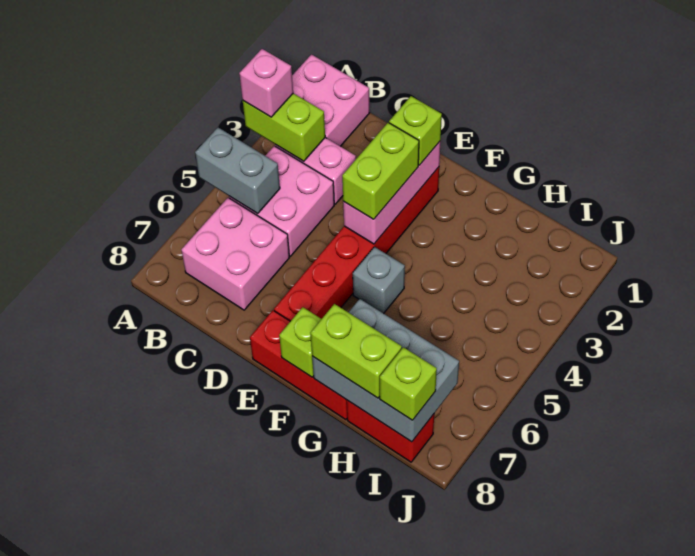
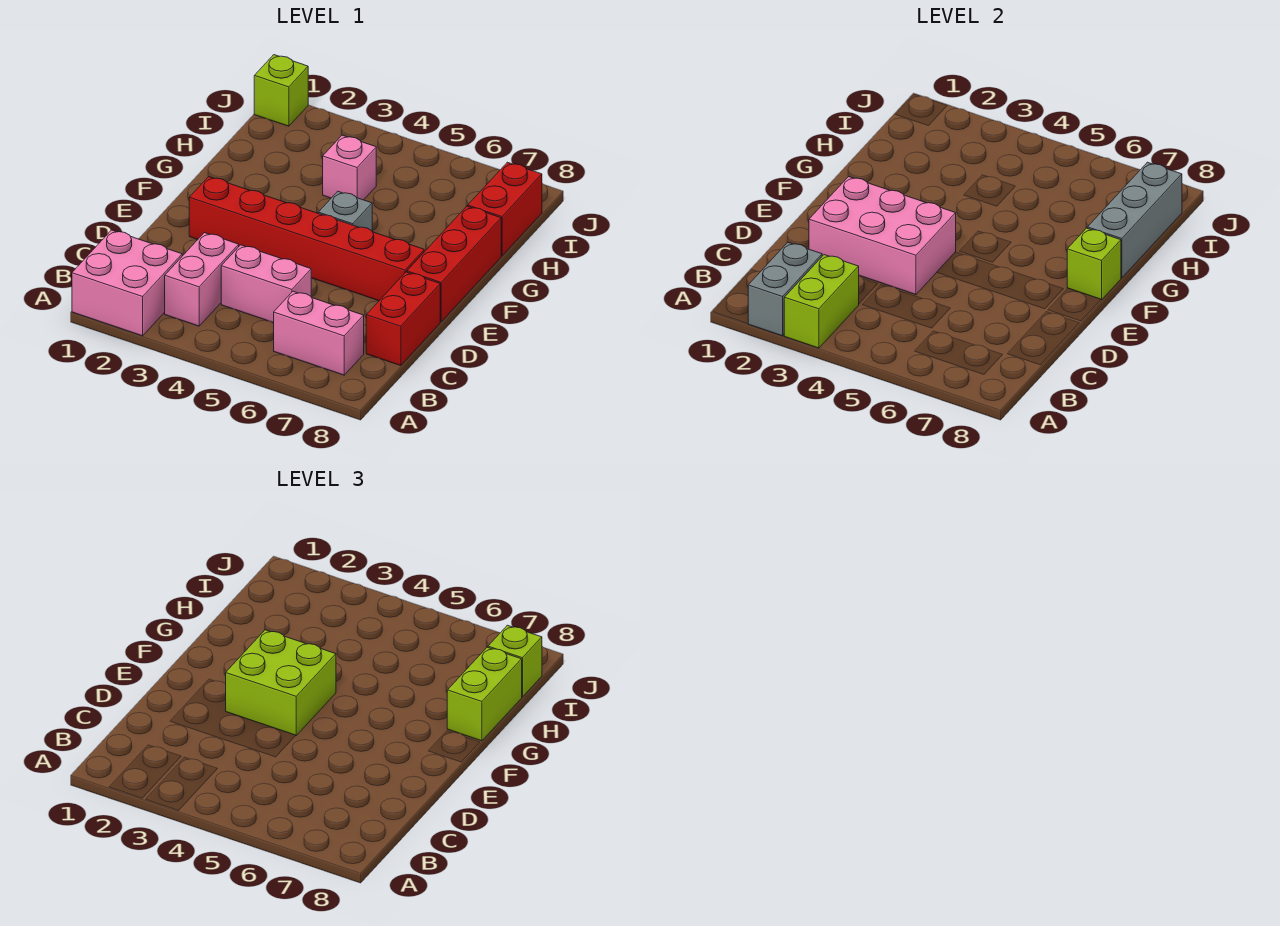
pink 1x1 brick [239,49,293,117] -> pink 1x1 brick moved to [323,135,376,200]
grey 1x2 brick [195,128,280,214] -> grey 1x2 brick moved to [748,242,822,336]
pink 2x2 brick [229,146,334,256] -> pink 1x2 brick [221,245,311,323]
pink 2x2 brick [181,198,289,310] -> pink 1x2 brick [274,291,364,375]
none -> red 1x2 brick [366,272,440,366]
pink 1x3 brick [343,142,440,244] -> pink 2x3 brick [809,177,956,295]
lime 1x1 brick [389,96,442,165] -> lime 1x1 brick moved to [254,55,308,126]
lime 1x2 brick [342,123,419,219] -> lime 2x2 brick [226,630,336,735]
grey 2x3 brick [312,299,459,442] -> grey 1x3 brick [1087,162,1182,278]

